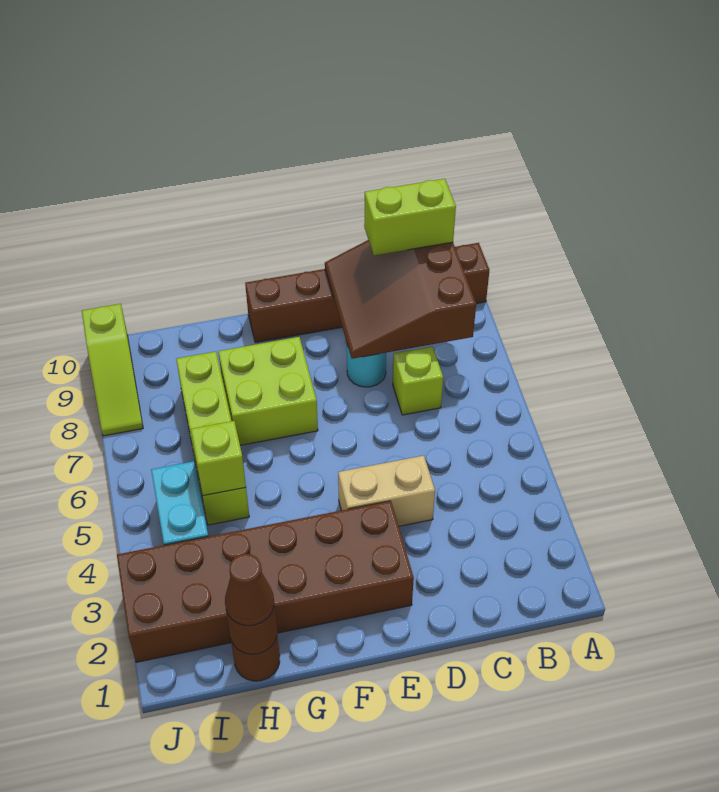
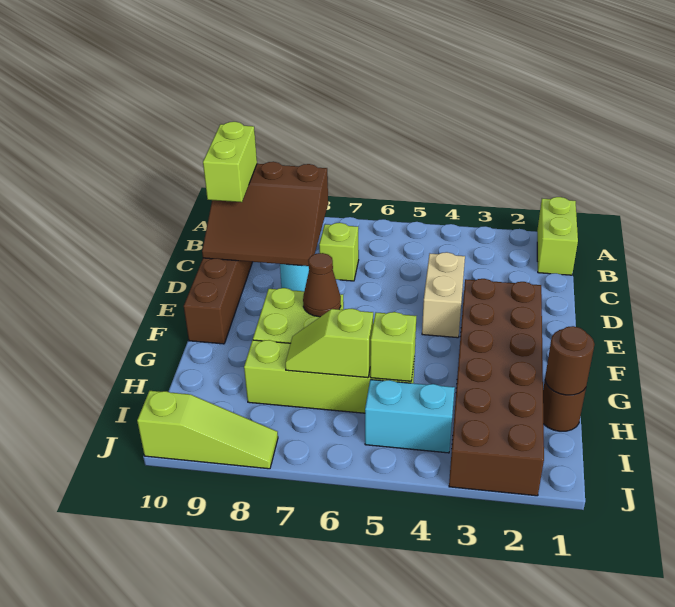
none -> lime 1x2 brick [537,197,578,275]
brown 1x1 cone [225,554,274,626] -> brown 1x1 cone moved to [303,253,341,317]
none -> lime 1x2 slope [285,309,373,378]

